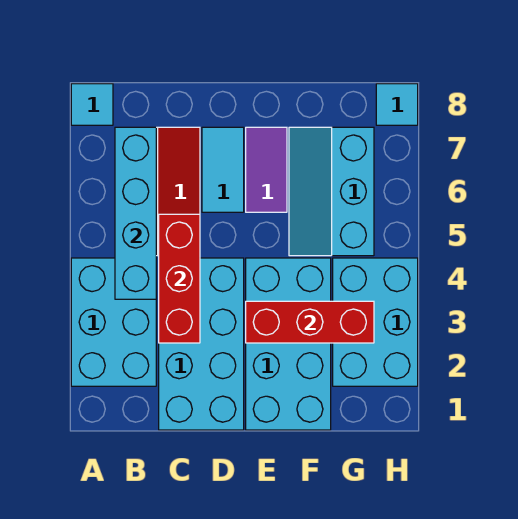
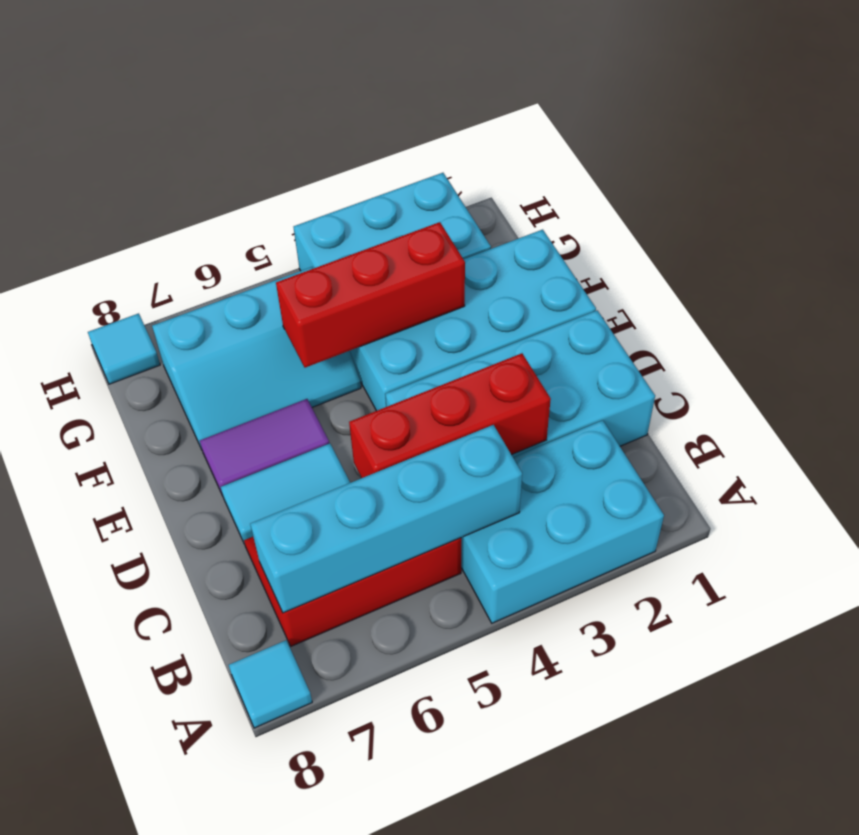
red 1x3 brick [246,301,374,343] -> red 1x3 brick turned to [276,222,465,368]

